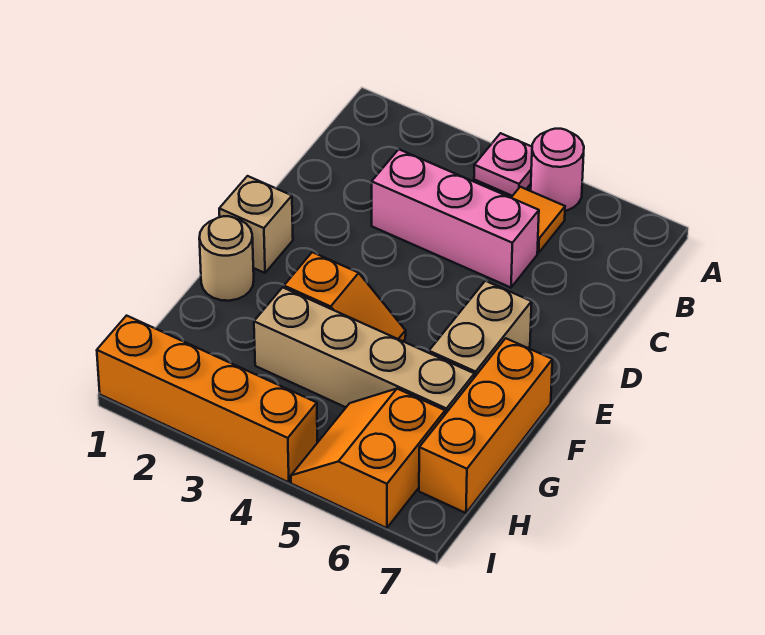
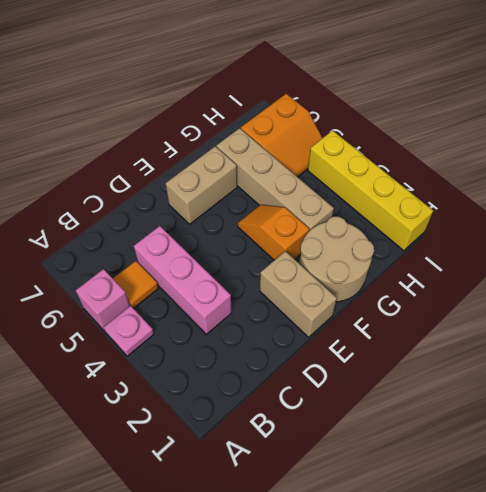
pink 1x1 round brick [531,129,584,211] -> pink 1x1 brick [76,269,130,331]
tan 1x1 brick [219,176,293,273] -> tan 1x2 brick [260,251,337,337]
tan 1x1 round brick [199,216,254,301] -> tan 2x2 round brick [299,217,374,302]
orange 1x3 brick [419,338,552,513] -> none
orange 1x4 brick [97,316,317,482] -> yellow 1x4 brick [308,131,433,251]

